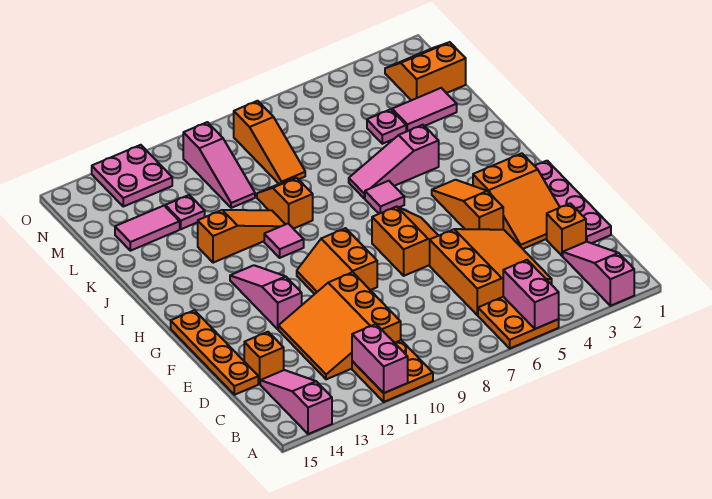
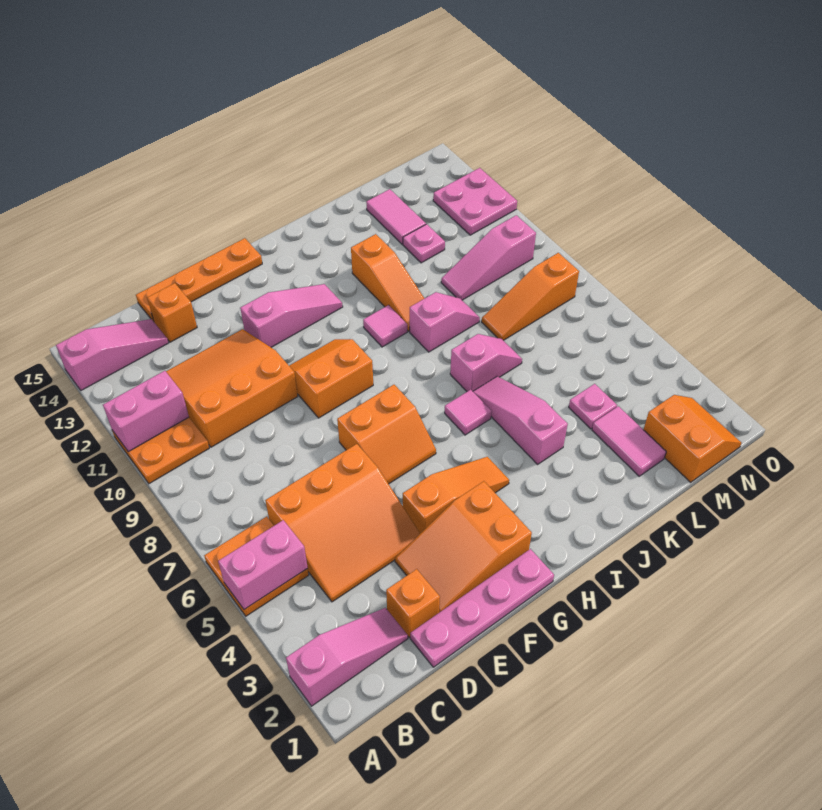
none -> pink 1x2 slope [450,334,522,391]
orange 1x2 slope [257,178,313,229] -> pink 1x2 slope [410,292,480,352]

